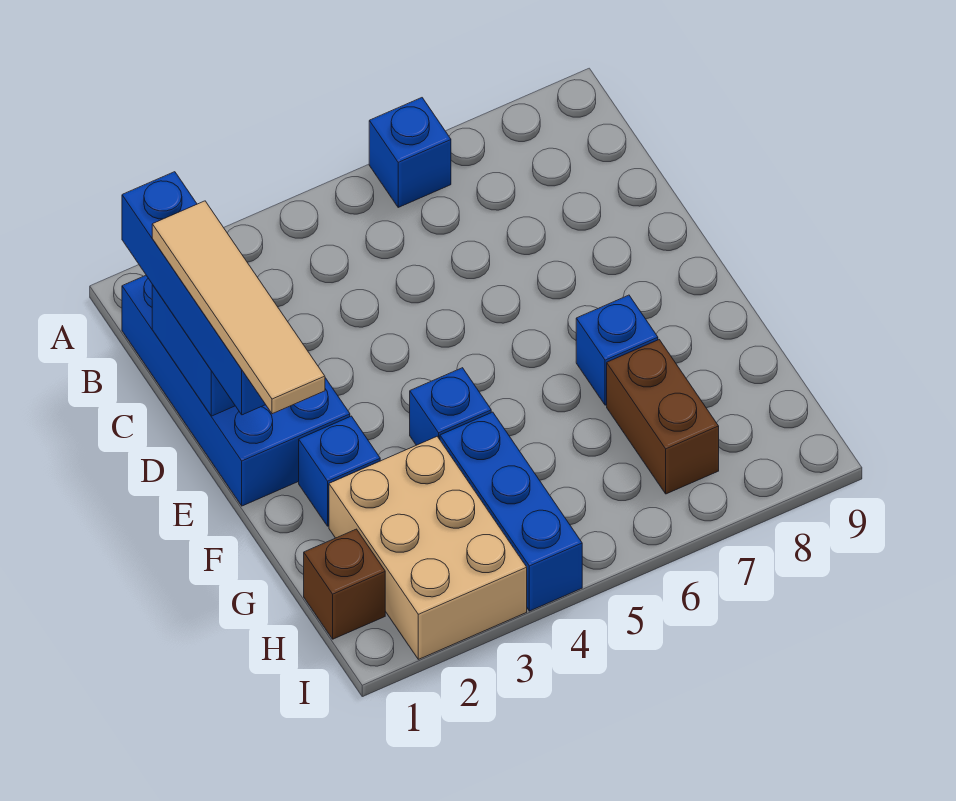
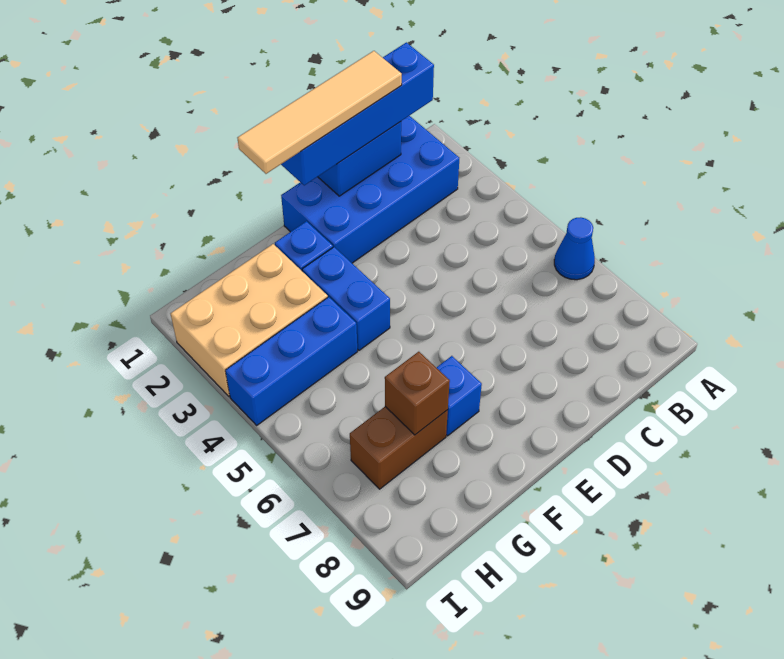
blue 1x1 brick [369,98,451,207] -> blue 1x1 cone [554,217,595,280]
blue 1x1 brick [410,368,491,445] -> blue 1x2 brick [302,247,390,350]
brown 1x1 brick [304,529,385,639] -> brown 1x1 brick moved to [385,352,450,435]

